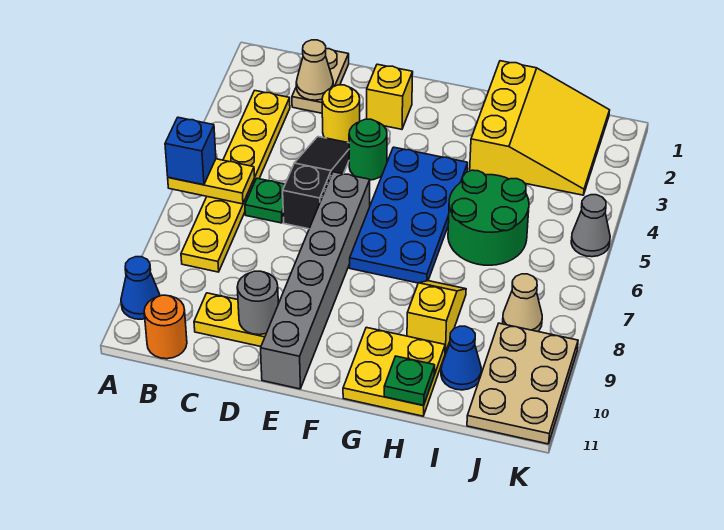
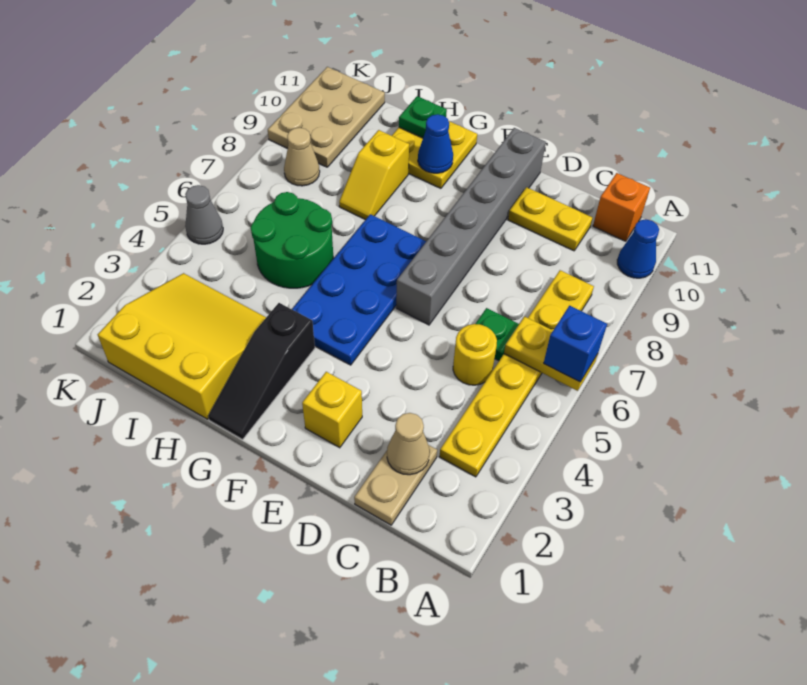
orange 1x1 round brick [144,295,187,359] -> orange 1x1 brick [593,173,650,241]
yellow 1x1 round brick [322,85,360,143] -> yellow 1x1 round brick moved to [453,324,497,385]
black 1x3 slope [283,137,349,229] -> black 1x3 slope moved to [208,303,315,439]
grey 1x1 round brick [237,271,278,335] -> none
green 1x1 round brick [349,119,387,180] -> none
yellow 3x3 slope [470,61,610,195] -> yellow 3x3 slope turned to [97,273,266,419]
blue 1x1 cone [441,326,481,390] -> blue 1x1 cone moved to [418,114,453,173]

